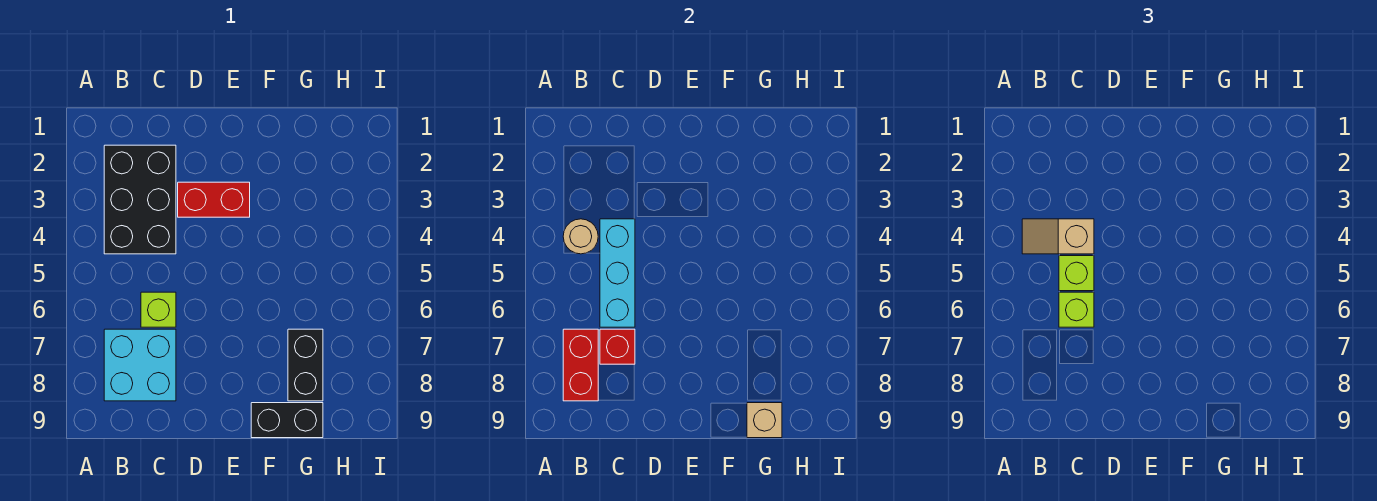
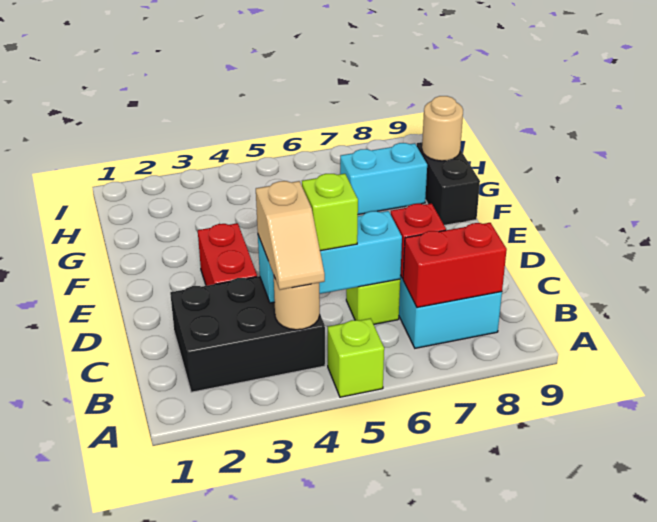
lime 1x1 brick [1059,292,1094,327] -> lime 1x1 brick moved to [328,318,384,397]
black 1x2 brick [288,329,323,401] -> cyan 1x2 brick [340,143,427,214]
tan 1x1 brick [747,403,782,438] -> tan 1x1 round brick [422,96,463,161]

